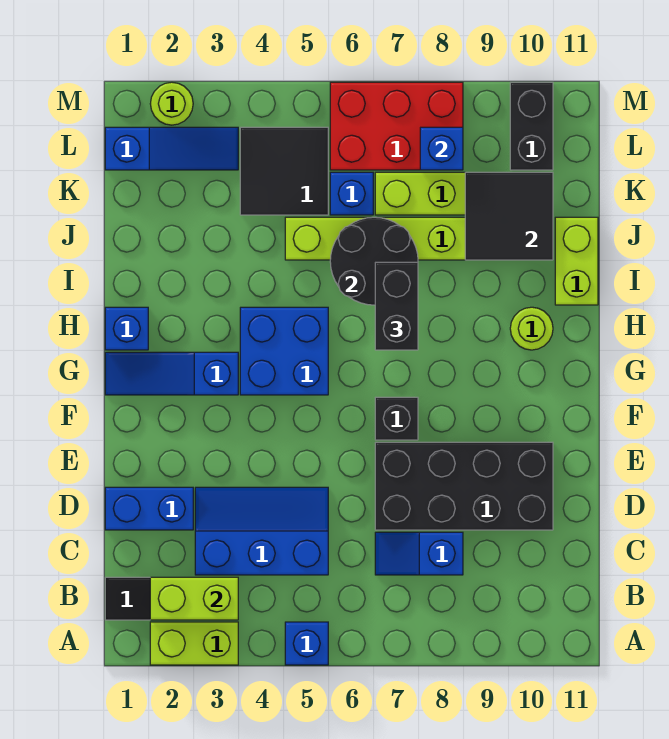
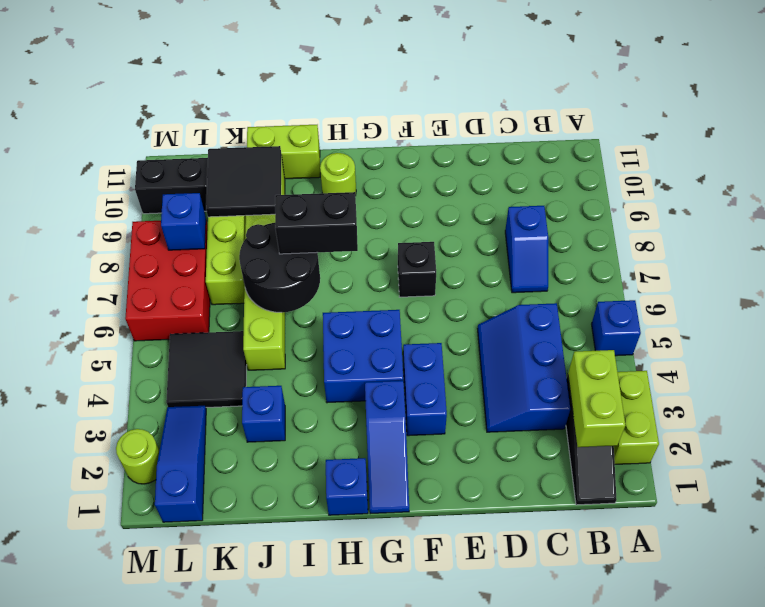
blue 1x2 brick [105,487,193,530] -> blue 1x2 brick moved to [403,343,447,436]
black 2x4 brick [375,442,553,530] -> none
blue 1x1 brick [330,172,373,215] -> blue 1x1 brick moved to [242,386,285,442]

